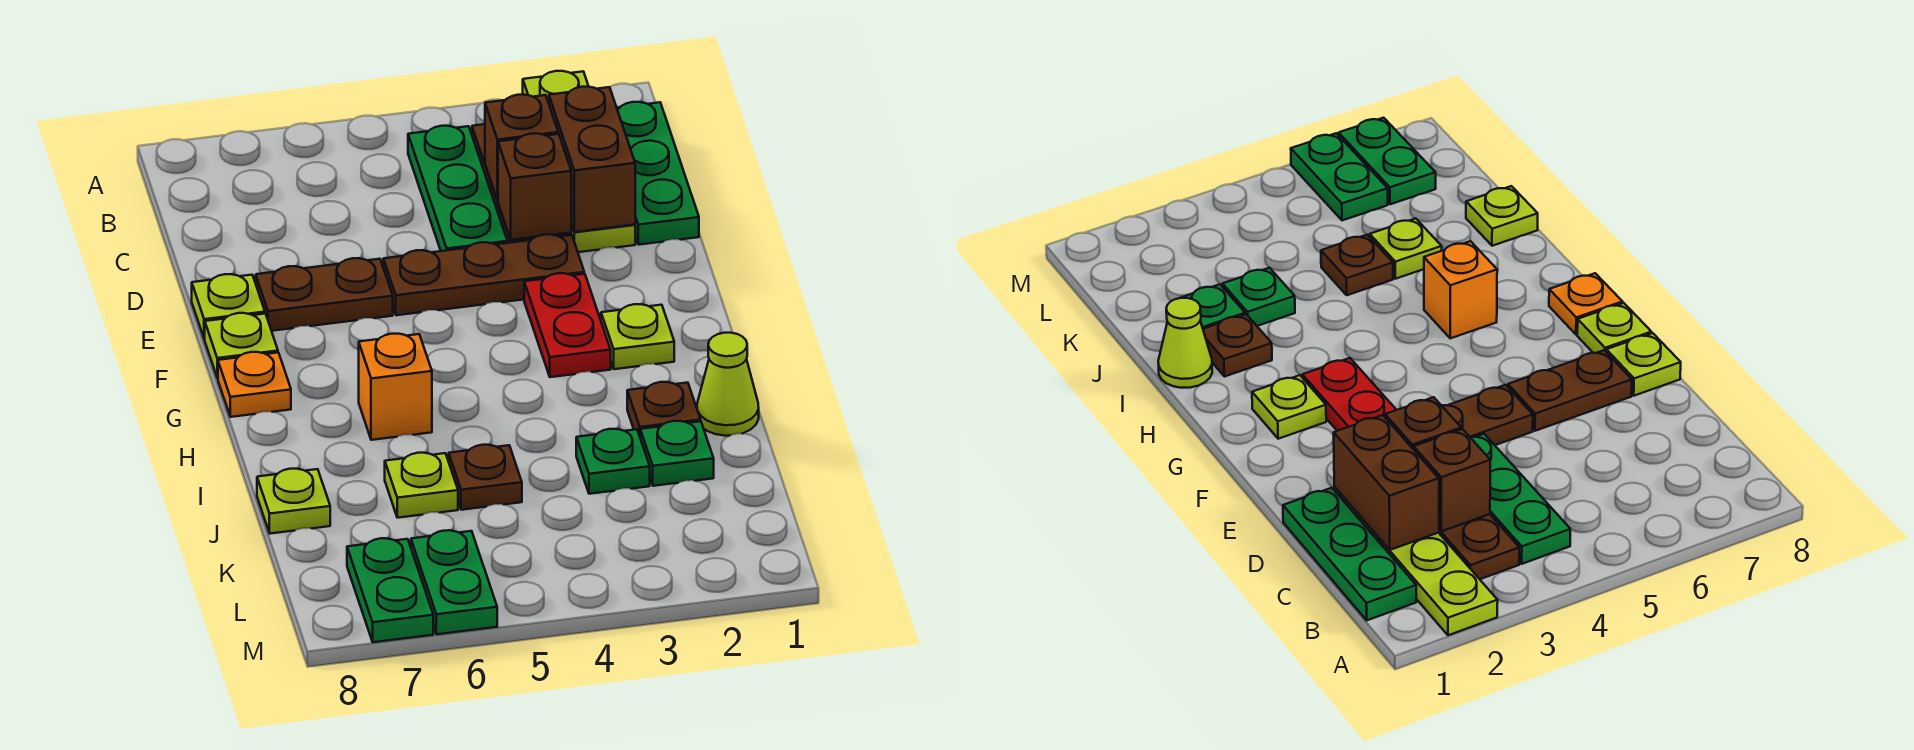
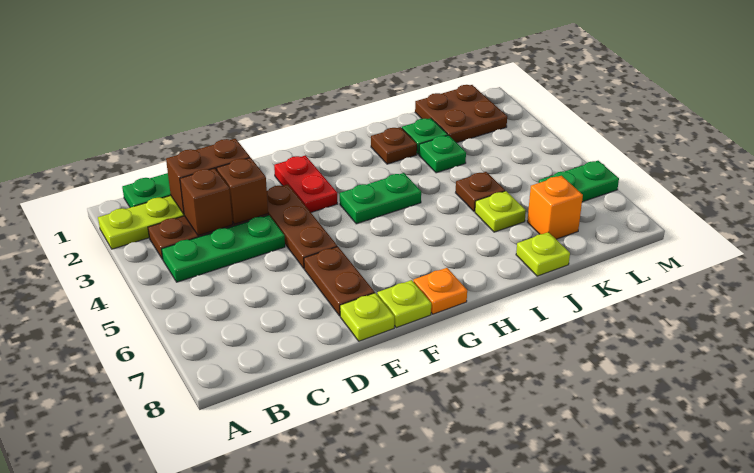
red 1x2 plate [524,273,611,377] -> red 1x2 plate turned to [274,155,337,212]
lime 1x1 plate [601,304,674,369] -> none
orange 1x1 brick [359,334,432,440] -> orange 1x1 brick moved to [527,176,583,239]
lime 1x1 cone [697,333,759,436] -> none
none -> brown 2x2 plate [415,85,507,143]
green 1x2 plate [347,538,433,642] -> green 1x2 plate moved to [340,173,421,224]

